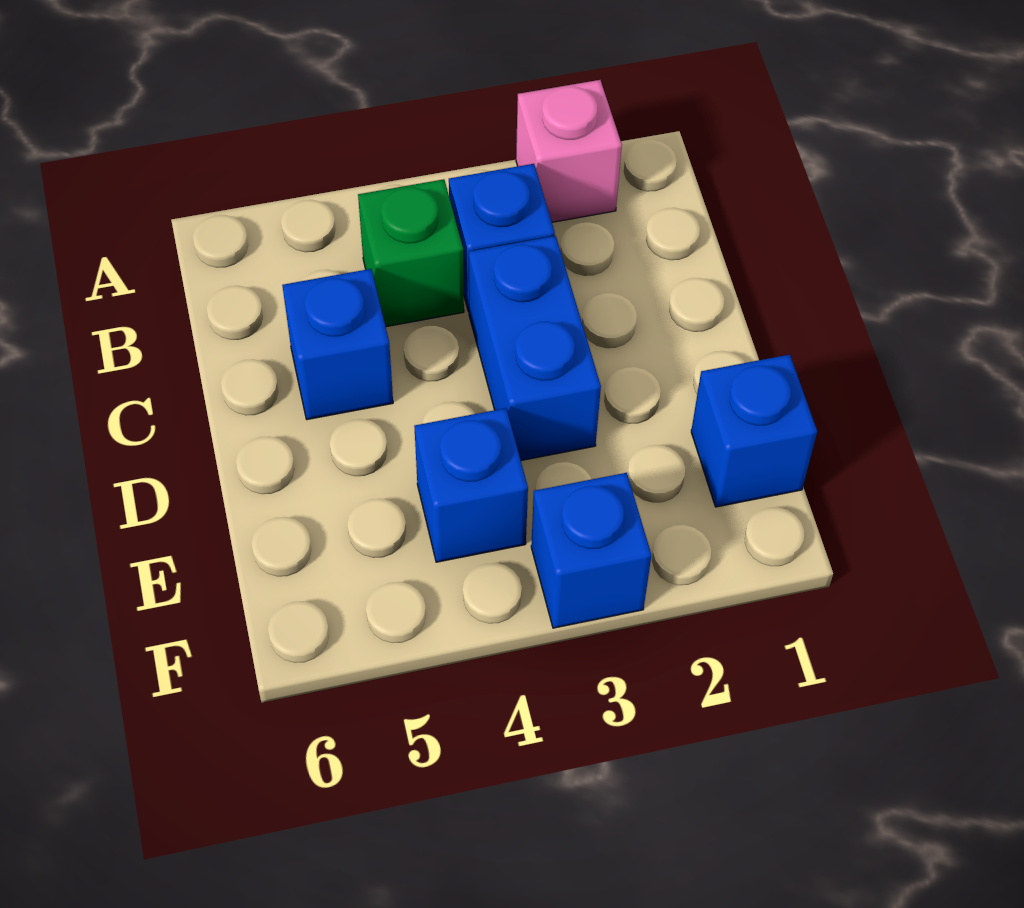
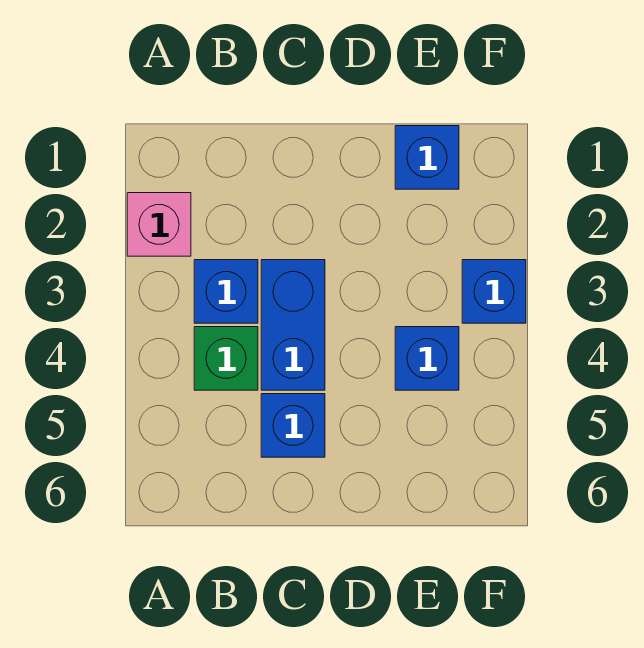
blue 1x2 brick [469,236,601,461] -> blue 1x2 brick turned to [261,260,325,390]

